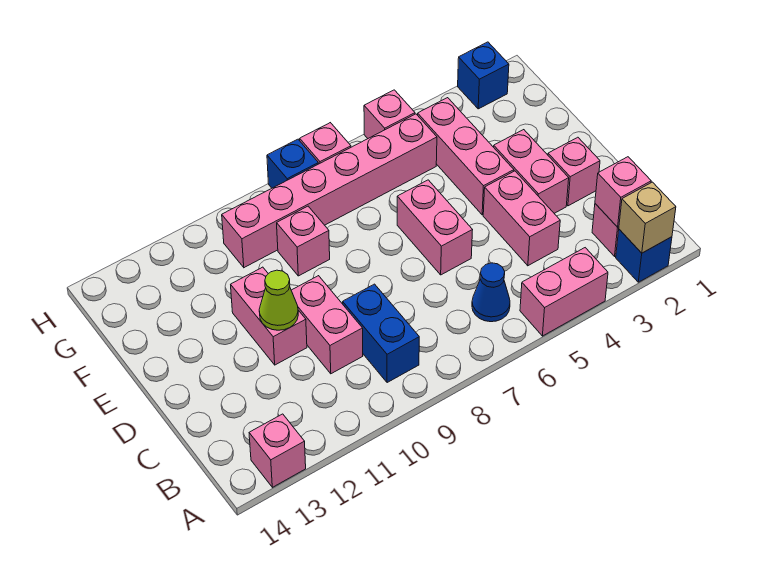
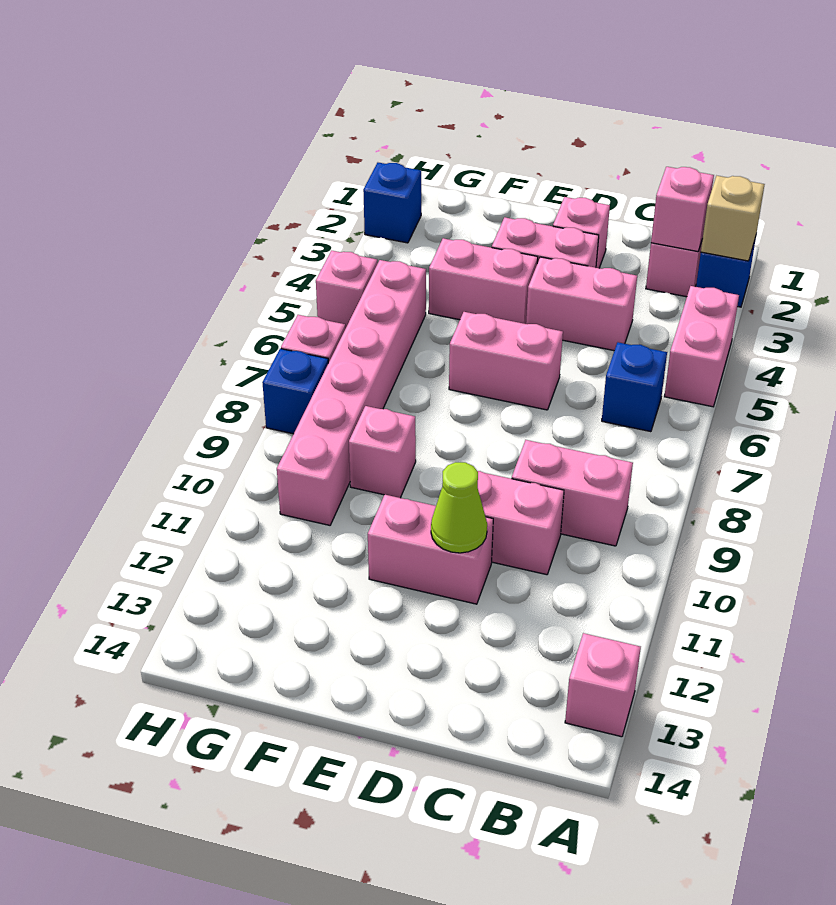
blue 1x1 cone [472,263,510,322] -> blue 1x1 brick [602,342,667,432]
blue 1x2 brick [343,284,419,383] -> pink 1x2 brick [512,440,633,546]
pink 1x3 brick [418,98,514,215] -> pink 1x2 brick [429,238,538,324]

